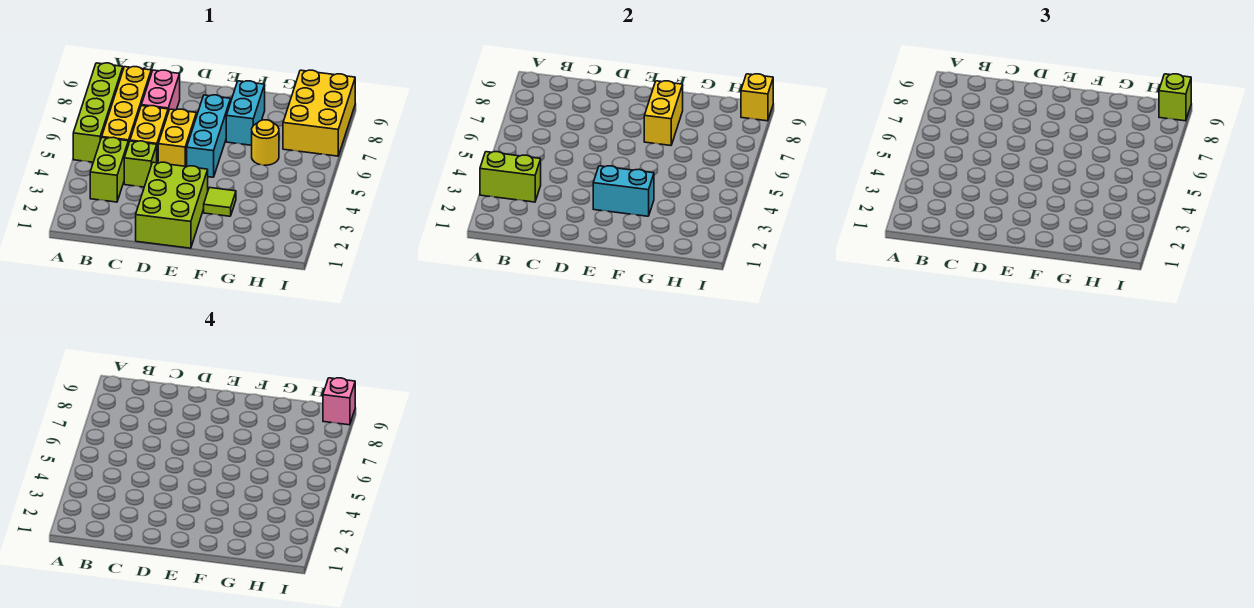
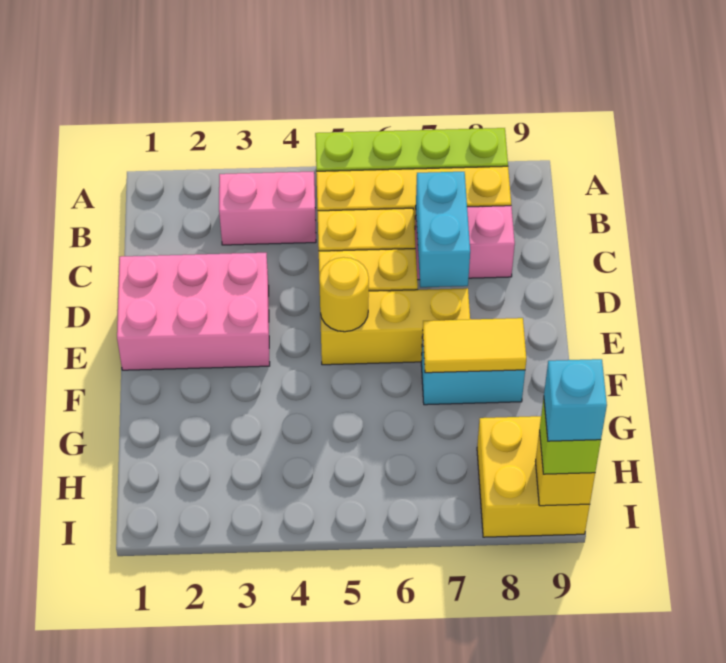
lime 1x2 brick [480,152,541,202] -> none
lime 1x2 brick [90,137,128,202] -> pink 1x2 brick [219,171,316,245]
lime 1x1 brick [124,141,157,187] -> none
lime 2x3 brick [136,162,208,248] -> pink 2x3 brick [117,253,270,370]
cyan 1x2 brick [593,166,654,216] -> cyan 1x2 brick moved to [416,172,470,287]
cyan 1x3 brick [187,95,231,177] -> yellow 1x3 brick [320,288,470,365]
lime 1x1 tile [204,188,236,216] -> none
yellow 1x2 brick [644,81,683,146] -> yellow 1x2 tile [423,318,526,373]
yellow 1x1 round brick [252,120,279,165] -> yellow 1x1 round brick moved to [319,257,369,332]
yellow 2x3 brick [283,70,355,156] -> yellow 2x2 brick [477,416,590,537]
pink 1x1 brick [323,378,355,425] -> cyan 1x1 brick [544,359,607,441]

